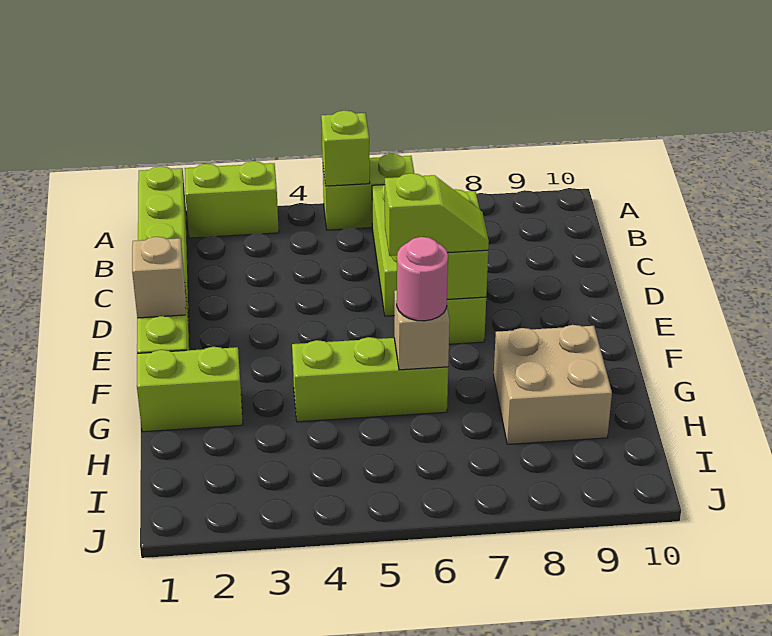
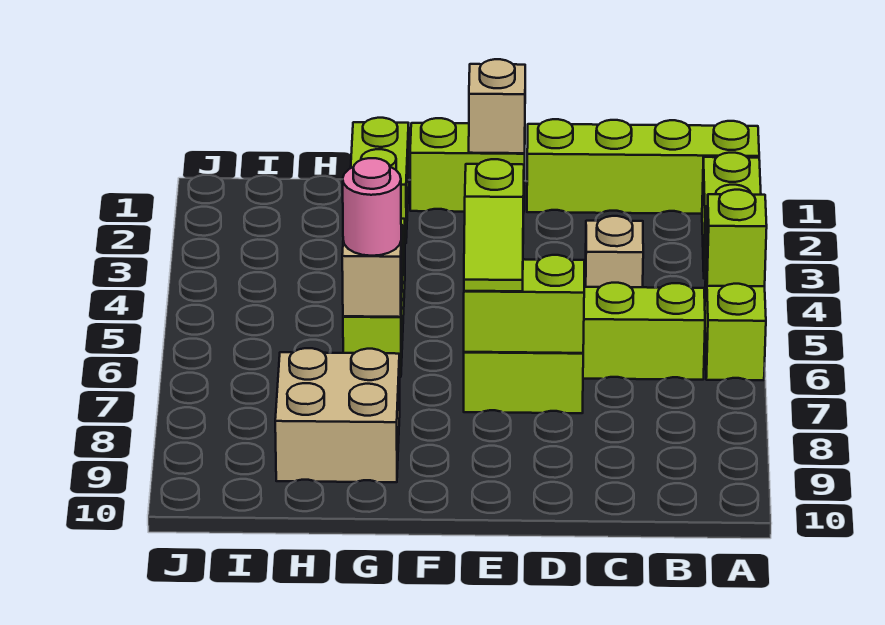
none -> tan 1x1 brick [585,216,643,287]

